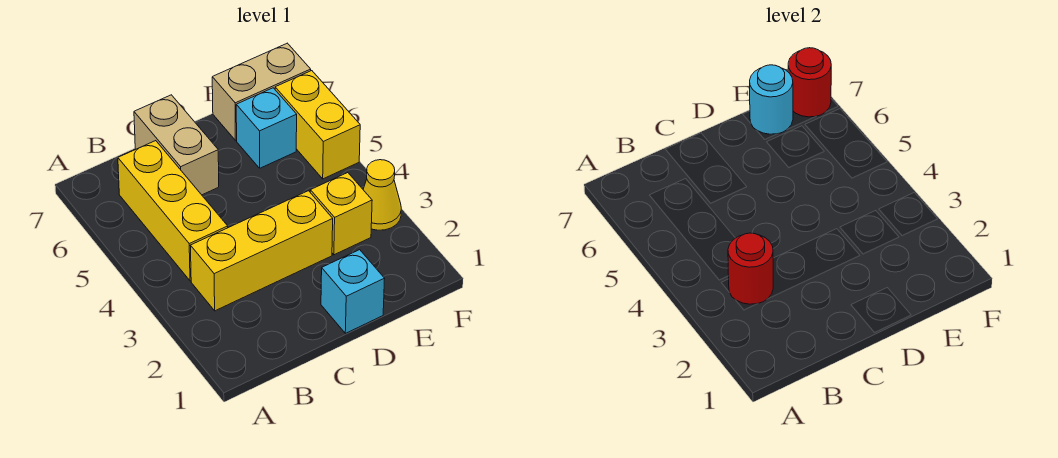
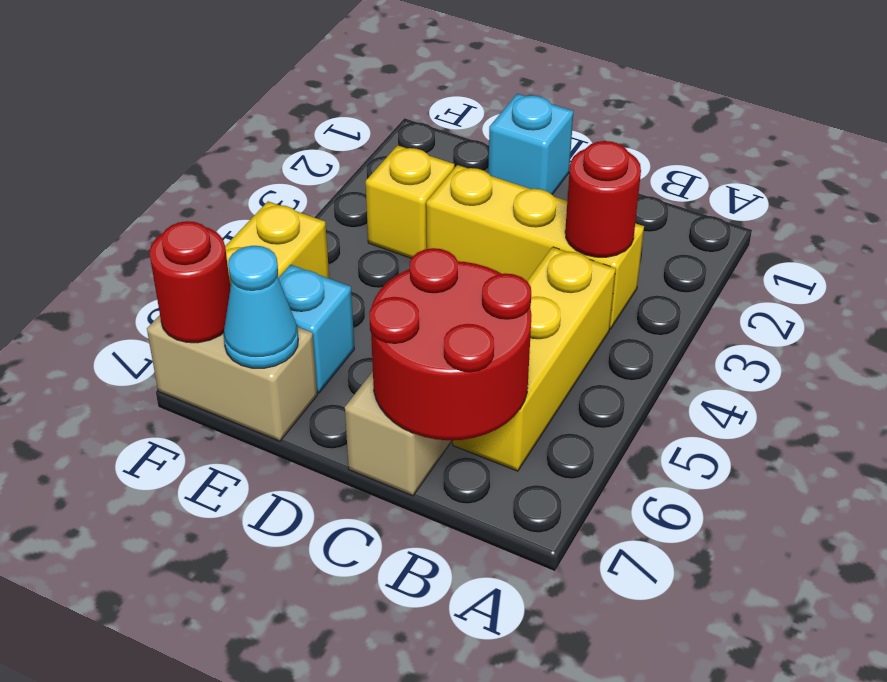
none -> red 2x2 round brick [369,248,532,440]
cyan 1x1 round brick [750,65,793,134] -> cyan 1x1 cone [223,246,298,368]
yellow 1x1 cone [363,160,401,230] -> none

